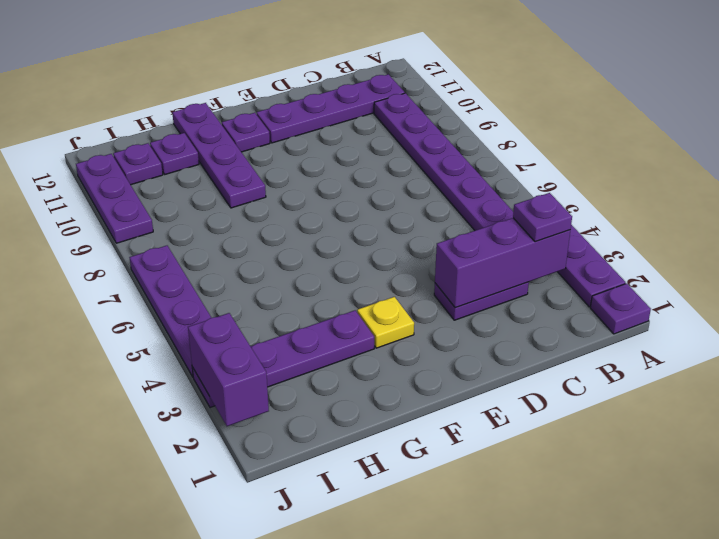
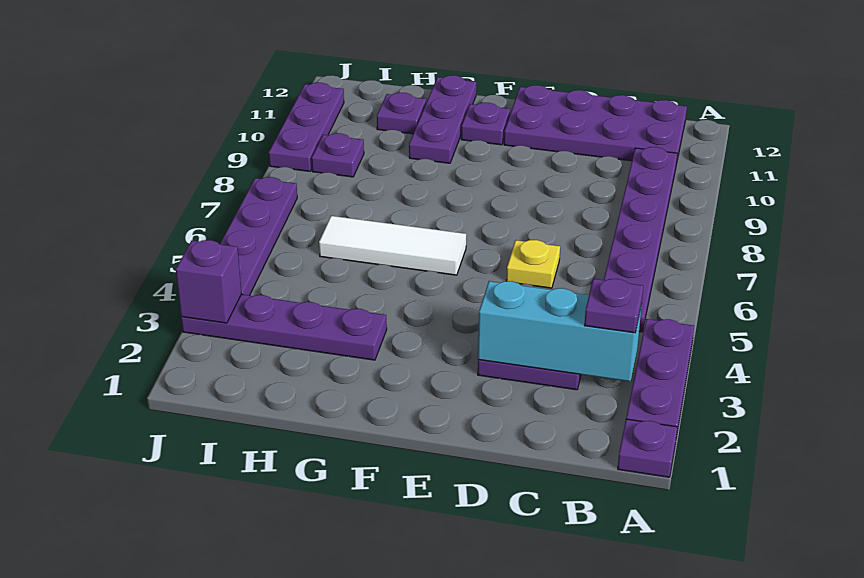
purple 1x3 brick [435,218,570,308] -> cyan 1x3 brick [478,281,642,382]
purple 1x4 plate [257,74,405,143] -> purple 2x4 plate [504,85,687,163]
yellow 1x1 plate [357,297,414,348] -> yellow 1x1 plate moved to [506,240,560,288]
none -> white 1x3 tile [319,216,466,275]
purple 1x4 plate [172,103,266,208] -> purple 1x3 plate [409,75,476,163]
purple 1x1 plate [113,143,163,185] -> purple 1x1 plate moved to [312,133,364,177]
purple 1x2 brick [188,313,269,426] -> purple 1x1 brick [176,240,241,323]

